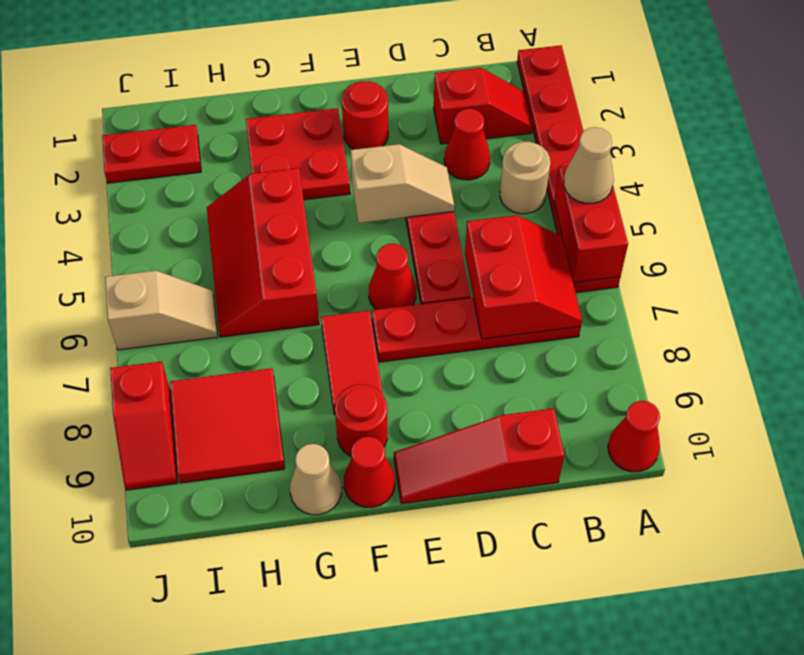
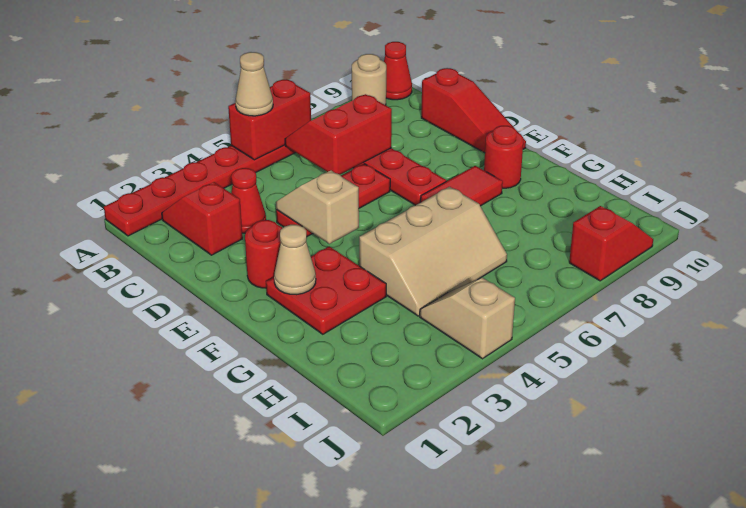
tan 1x1 round brick [500,142,550,214] -> tan 1x1 round brick moved to [352,54,386,105]
red 1x1 cone [369,244,416,310] -> none
red 1x1 cone [344,437,395,507] -> none
red 2x3 slope [207,168,319,337] -> tan 2x3 slope [359,187,507,316]
tan 1x1 cone [290,444,342,515] -> tan 1x1 cone moved to [274,225,316,295]
red 2x2 tile [170,368,285,483] -> none
red 1x2 plate [102,125,201,183] -> none
tan 1x2 slope [105,271,218,350] -> tan 1x2 slope moved to [420,278,515,359]

